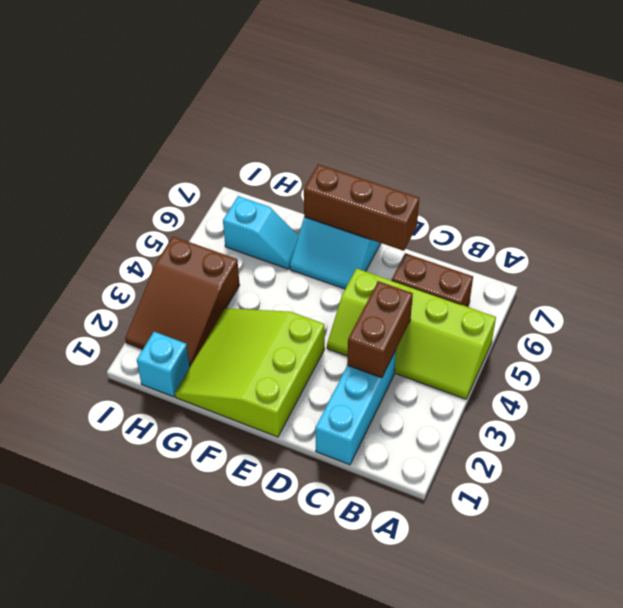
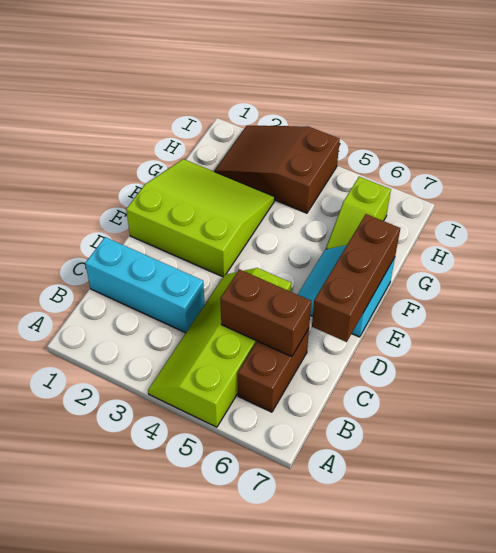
brown 1x2 brick [347,281,413,378] -> brown 1x2 brick moved to [220,269,311,357]
cyan 1x2 slope [223,196,298,269] -> lime 1x2 slope [326,177,391,249]
cyan 1x1 brick [137,332,190,397] -> none

